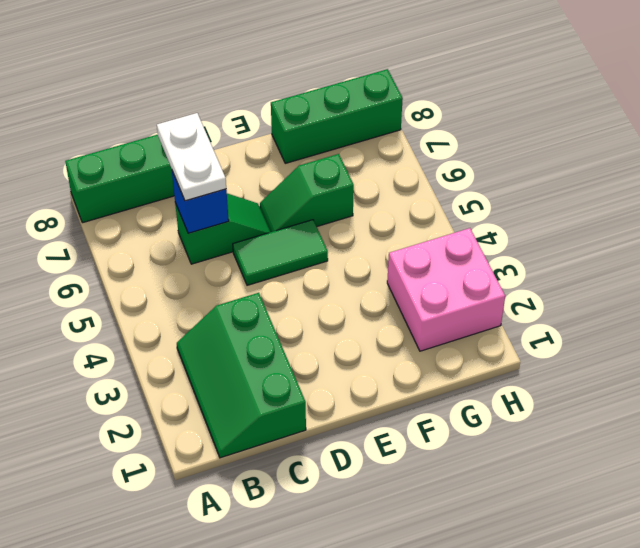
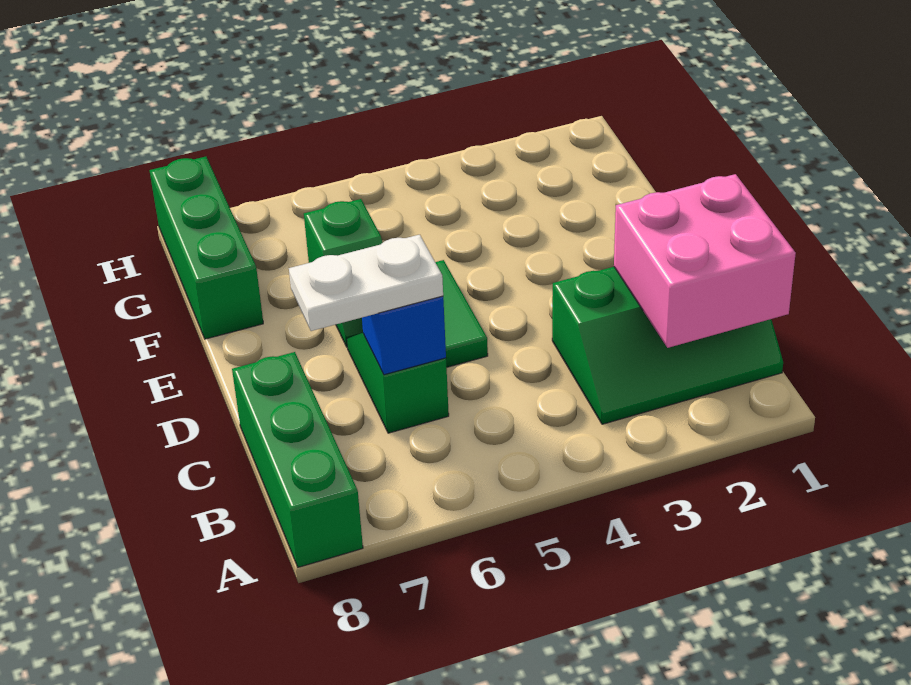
pink 2x2 brick [387,228,505,351] -> pink 2x2 brick moved to [614,174,796,348]

